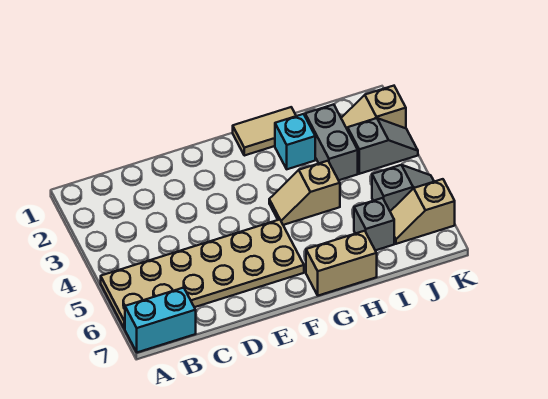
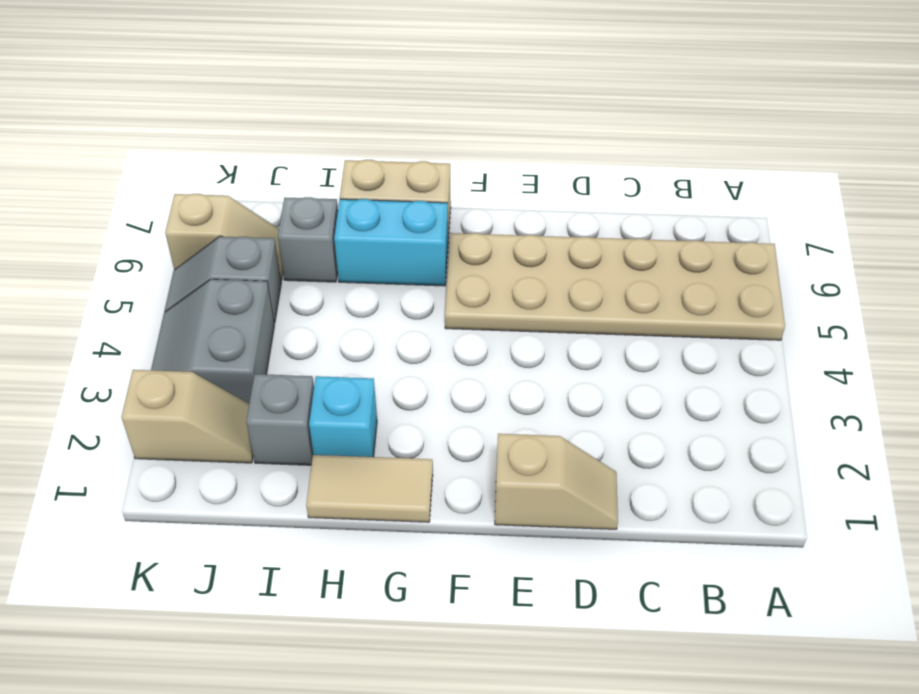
cyan 1x2 brick [125,288,196,352] -> cyan 1x2 brick moved to [334,199,448,286]
tan 1x2 slope [269,161,340,225] -> tan 1x2 slope moved to [495,434,618,529]
grey 1x2 brick [305,104,358,180] -> grey 1x1 brick [246,374,314,465]
grey 1x2 slope [348,118,418,174] -> grey 2x2 slope [151,279,274,403]

